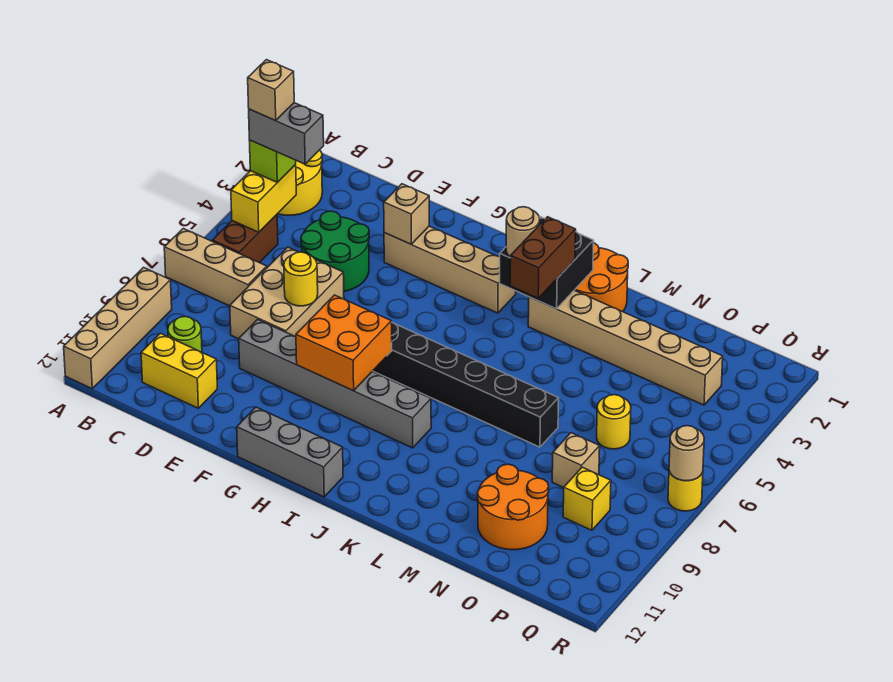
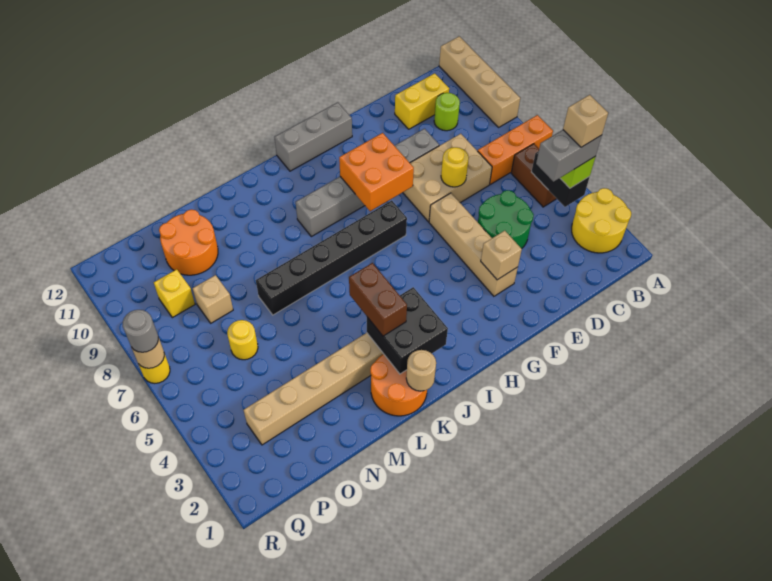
tan 1x3 brick [164,228,267,306] -> orange 1x3 brick [478,115,553,184]
yellow 1x2 brick [231,165,296,232] -> black 1x2 brick [532,151,590,207]
tan 2x3 brick [230,247,344,339] -> tan 2x3 brick turned to [403,134,492,222]
tan 1x4 brick [384,226,516,313] -> tan 1x4 brick turned to [429,193,518,296]
tan 1x1 round brick [506,207,540,257] -> tan 1x1 round brick moved to [406,350,436,391]
none -> grey 1x1 round brick [122,310,158,352]

